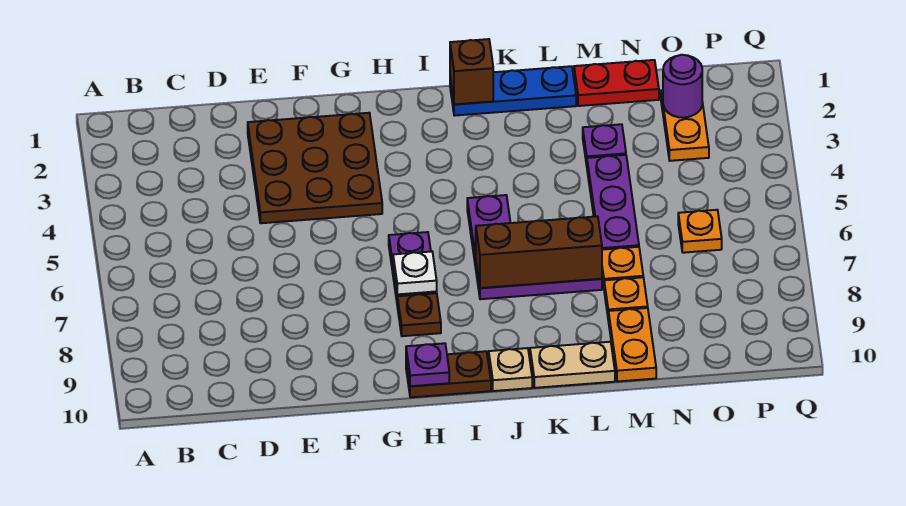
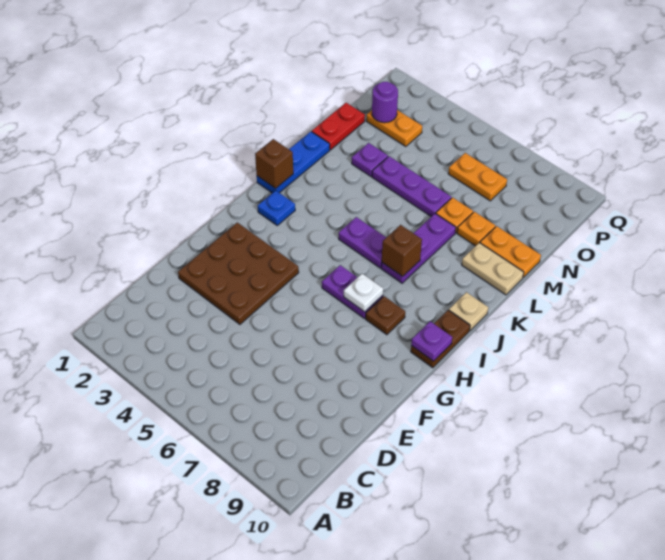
none -> blue 1x1 plate [258,190,295,225]
brown 1x3 brick [476,216,602,288] -> brown 1x1 brick [382,225,422,277]
tan 1x2 plate [530,342,615,388] -> tan 1x2 plate turned to [462,243,524,295]
orange 1x1 plate [678,210,722,253] -> orange 1x2 plate [448,153,507,201]

